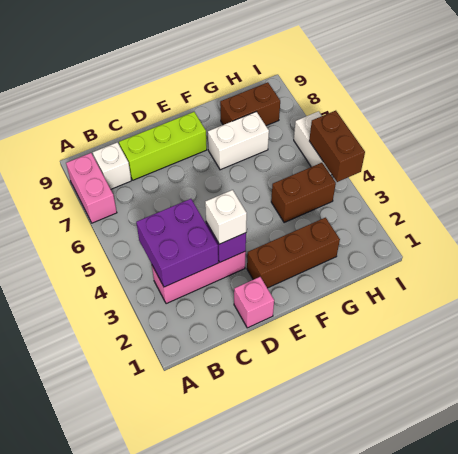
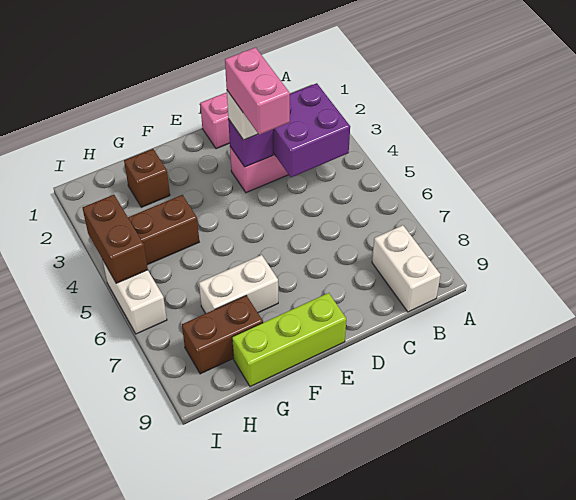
pink 1x2 brick [66,153,117,223] -> pink 1x2 brick moved to [225,47,290,135]
white 1x1 brick [93,142,131,189] -> white 1x2 brick [372,225,440,312]
lime 1x3 brick [119,112,207,180] -> lime 1x3 brick moved to [232,293,346,387]
brown 1x3 brick [247,218,340,288] -> brown 1x1 brick [124,149,170,207]

